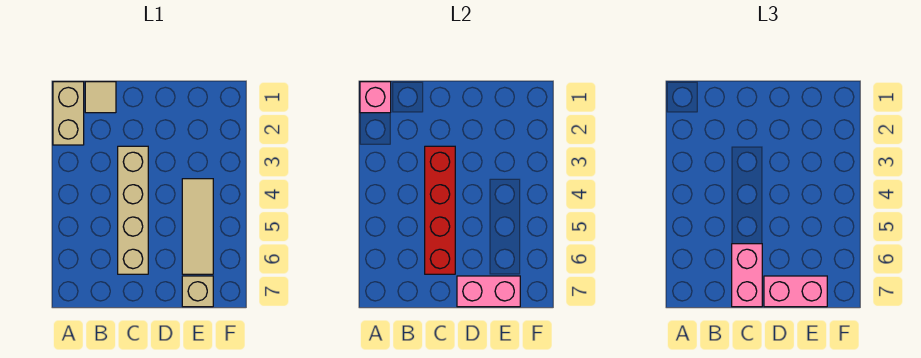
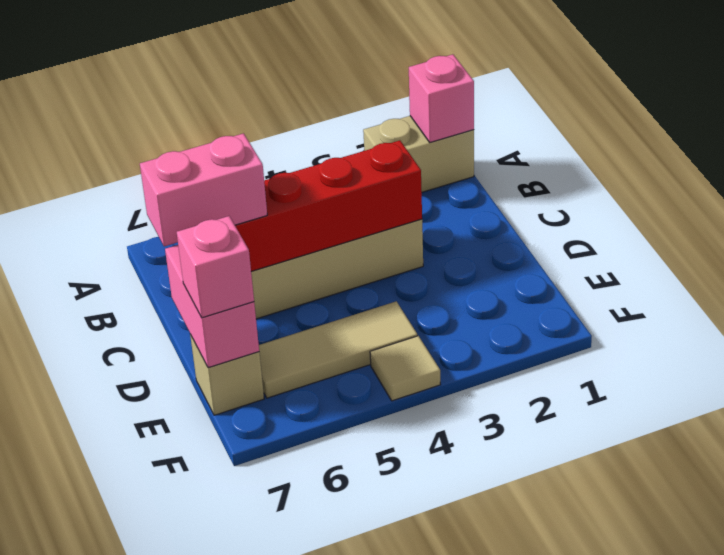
tan 1x1 tile [85,82,116,113] -> tan 1x1 tile moved to [370,336,440,401]
pink 1x2 brick [764,276,827,307] -> pink 1x1 brick [177,216,254,318]

